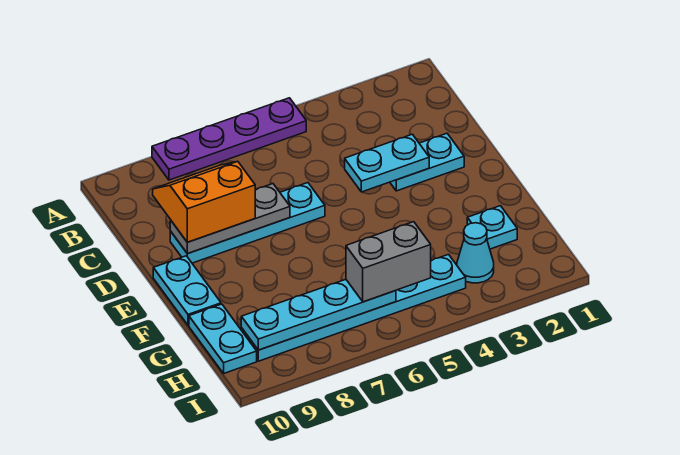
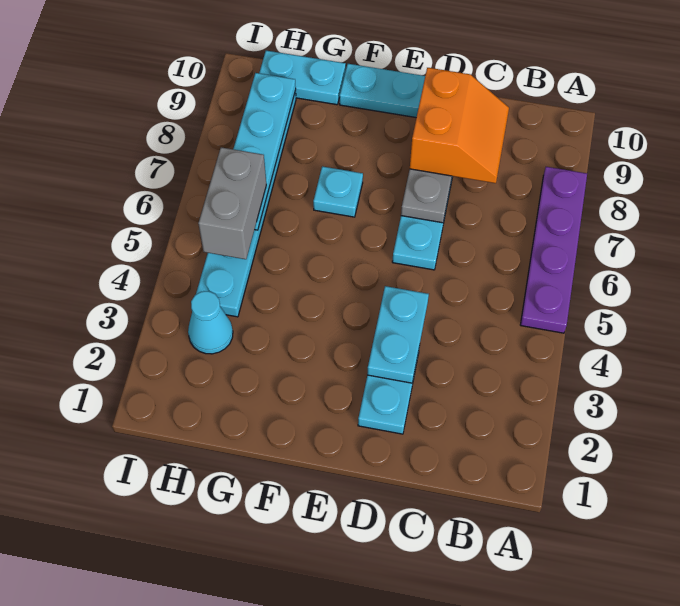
cyan 1x1 plate [467,206,517,249] -> cyan 1x1 plate moved to [313,166,363,217]

